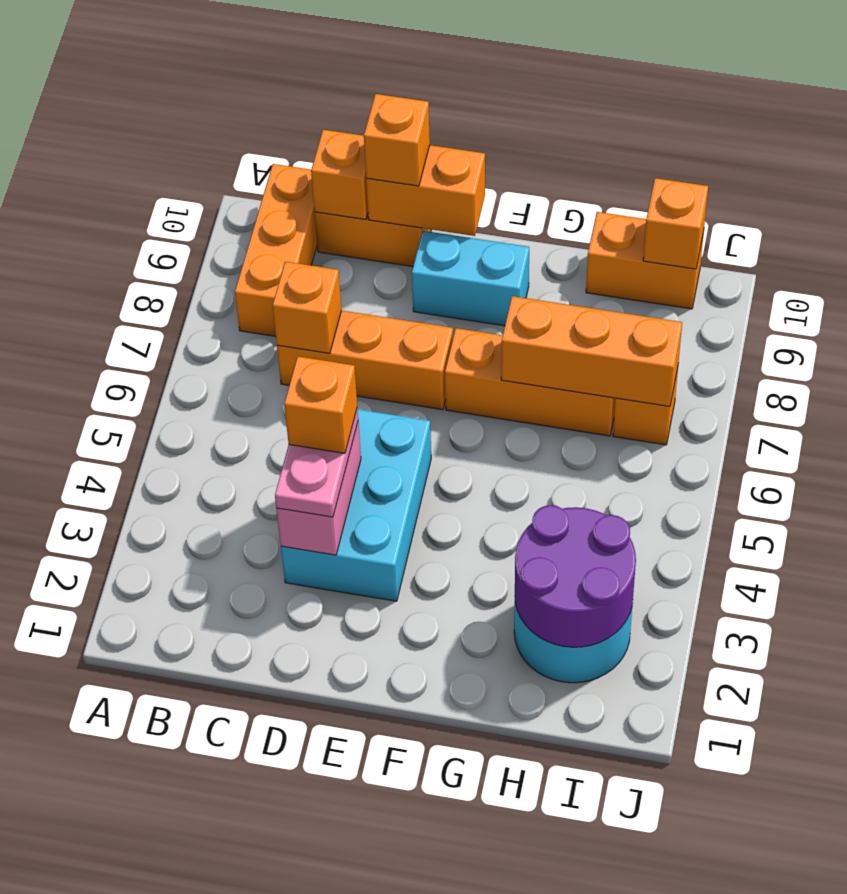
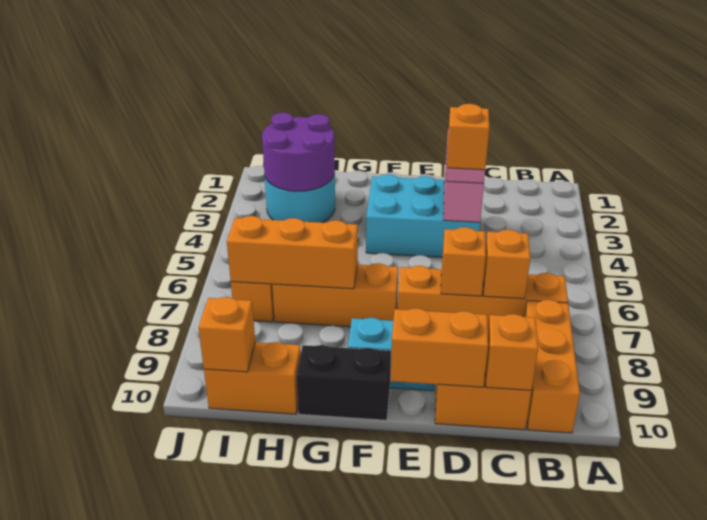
orange 1x3 brick [277,311,453,410] -> orange 1x4 brick [398,266,568,326]
cyan 2x3 brick [281,409,431,601] -> cyan 2x3 brick turned to [366,174,480,257]
orange 1x1 brick [364,94,430,186] -> orange 1x1 brick moved to [441,227,486,296]
none -> black 1x2 brick [297,345,391,420]

